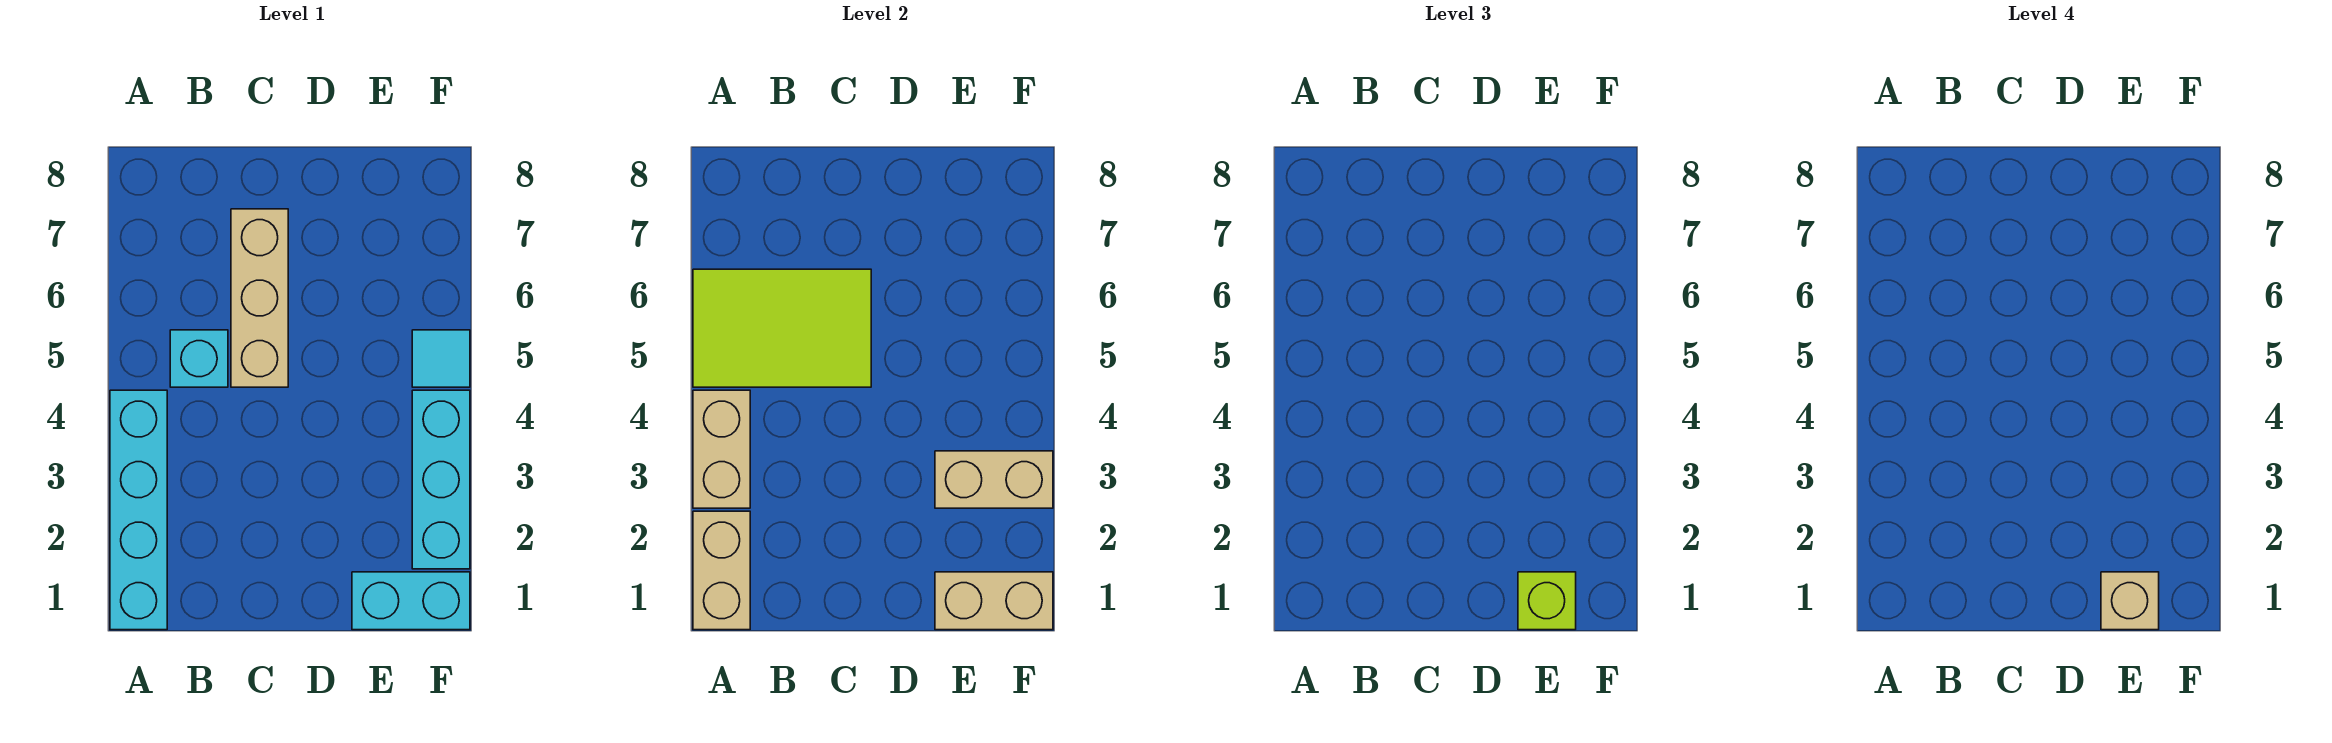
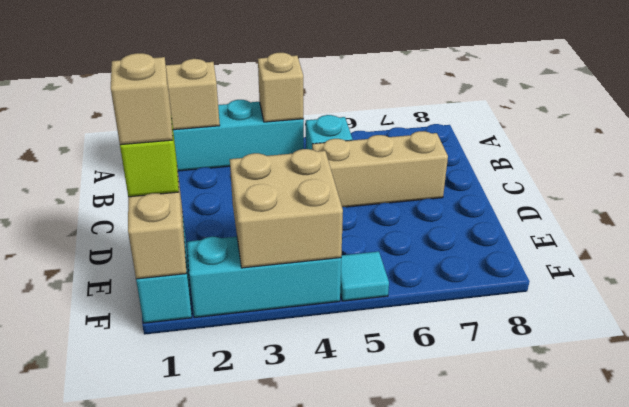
tan 1x2 brick [693,390,750,508] -> tan 1x1 brick [258,53,304,122]
lime 2x3 tile [693,269,871,387] -> none
tan 1x2 brick [935,451,1053,508] -> tan 2x2 brick [230,149,343,268]

